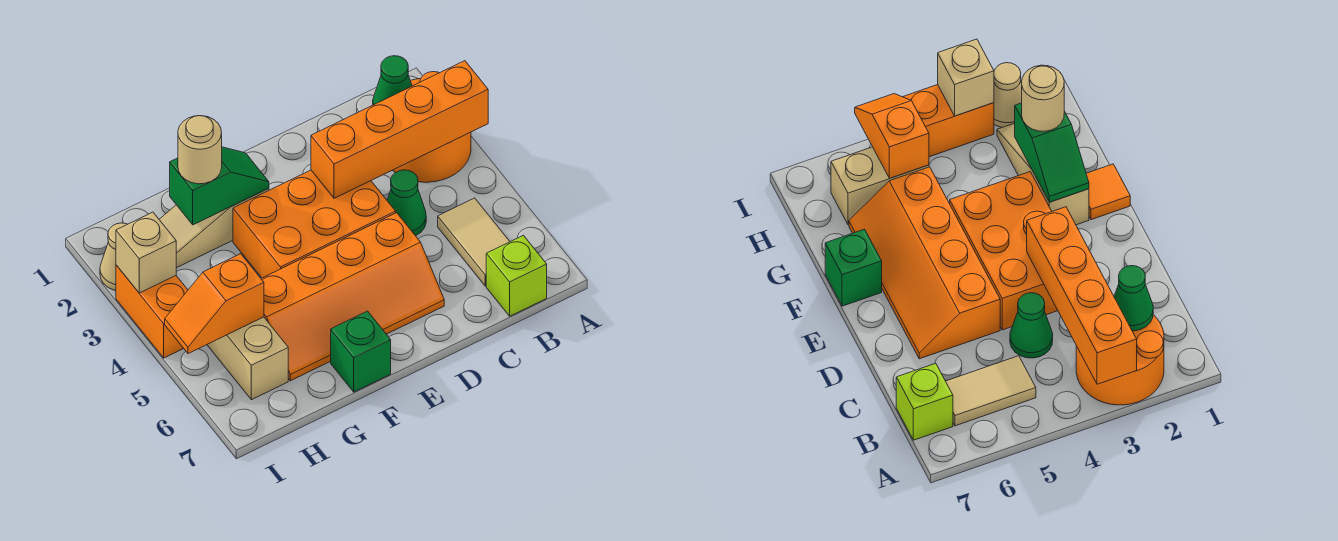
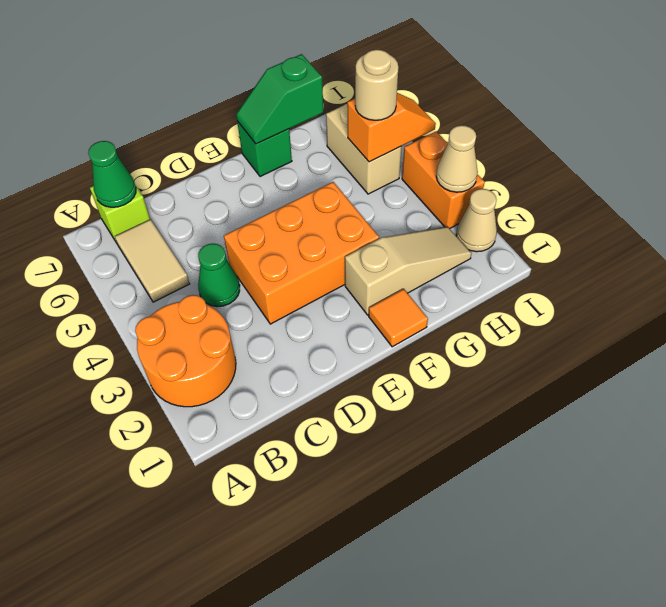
orange 1x4 brick [311,61,488,198] -> none
green 1x1 cone [373,56,412,105] -> green 1x1 cone moved to [88,141,136,207]
orange 2x4 slope [261,213,444,381] -> none
green 1x2 slope [170,147,269,225] -> green 1x2 slope moved to [236,54,323,144]
tan 1x1 round brick [178,116,222,184] -> tan 1x1 round brick moved to [355,50,398,120]
tan 1x1 brick [116,212,176,293] -> tan 1x1 cone [436,125,478,192]

